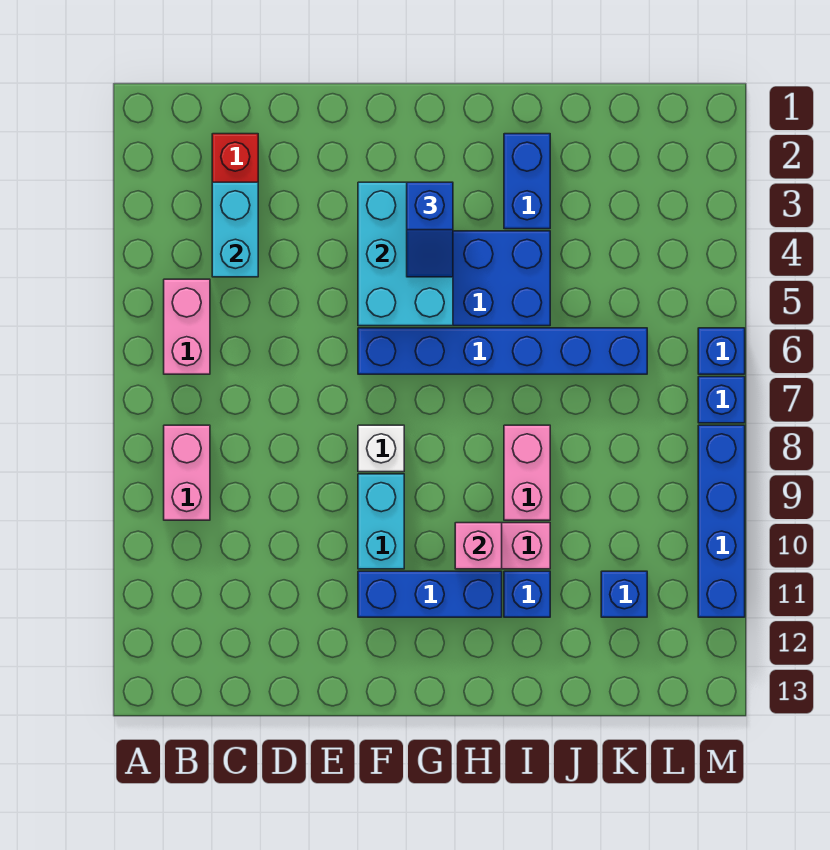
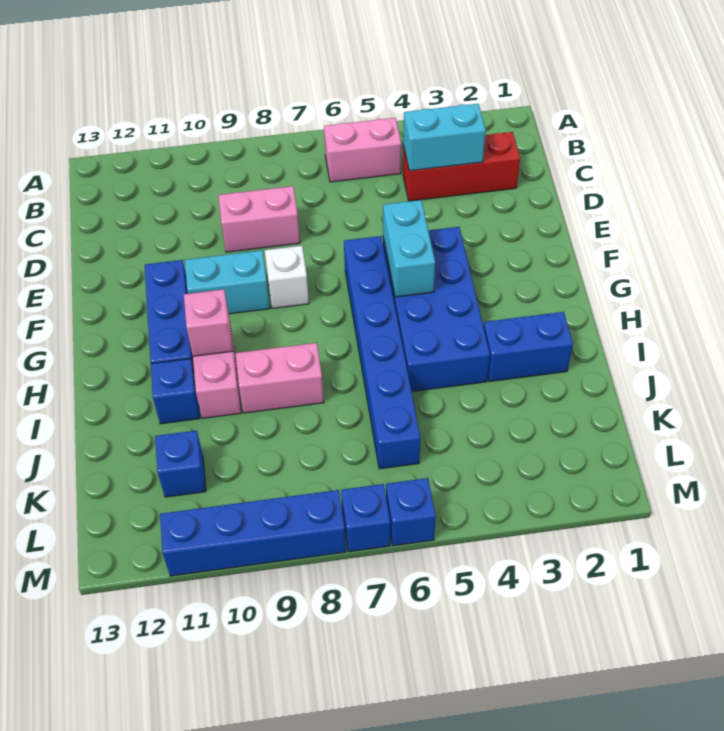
pink 1x2 brick [164,425,210,520] -> pink 1x2 brick moved to [218,186,300,252]
cyan 2x3 brick [358,182,453,326] -> cyan 1x2 brick [383,200,435,297]
blue 1x2 slope [407,182,453,277] -> none

